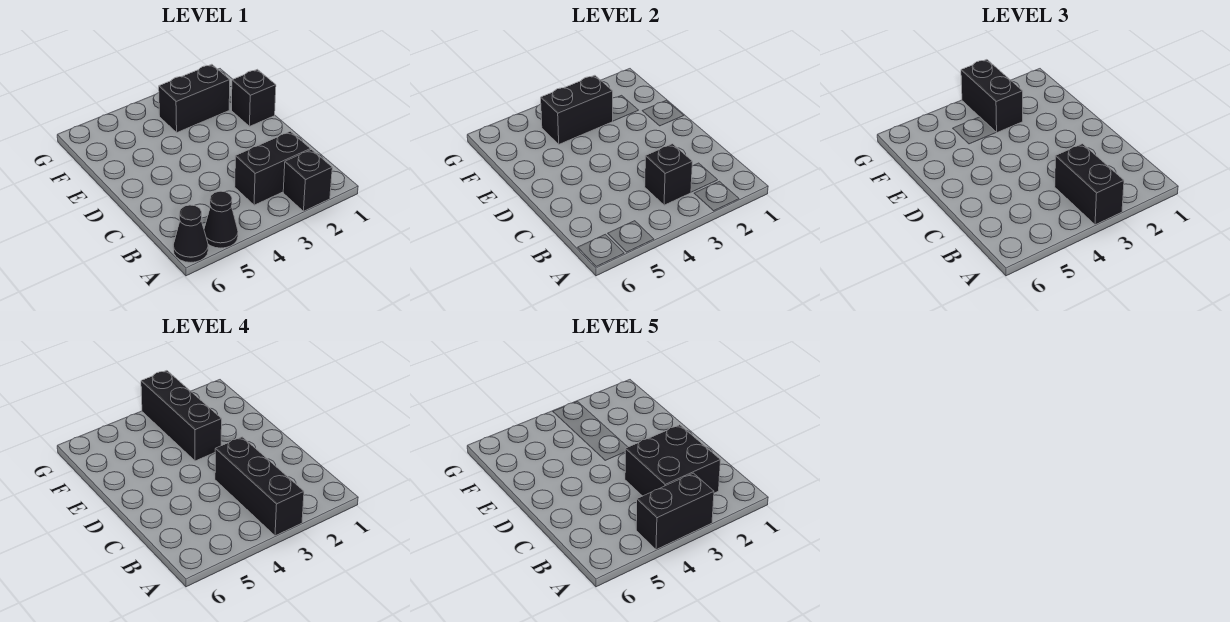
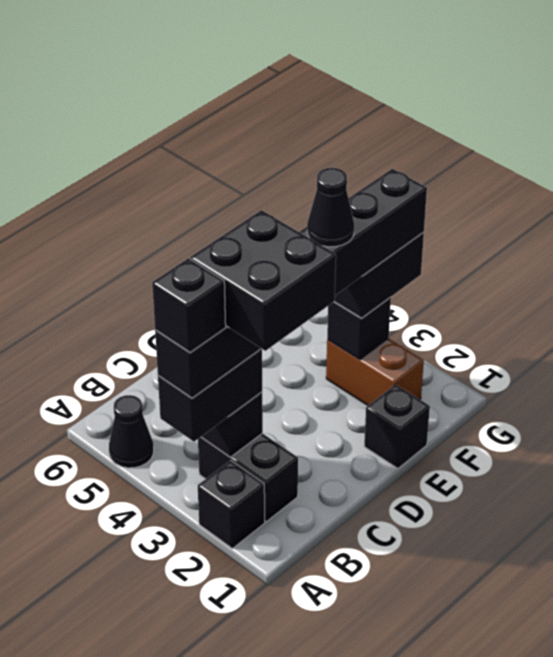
black 1x2 brick [636,473,714,550] -> black 1x1 brick [152,258,226,352]
black 1x1 cone [173,205,208,262] -> black 1x1 cone moved to [307,168,354,247]
black 1x2 brick [159,64,230,132] -> brown 1x2 brick [326,338,424,405]
black 1x2 brick [541,75,613,144] -> black 1x1 brick [327,297,391,359]

